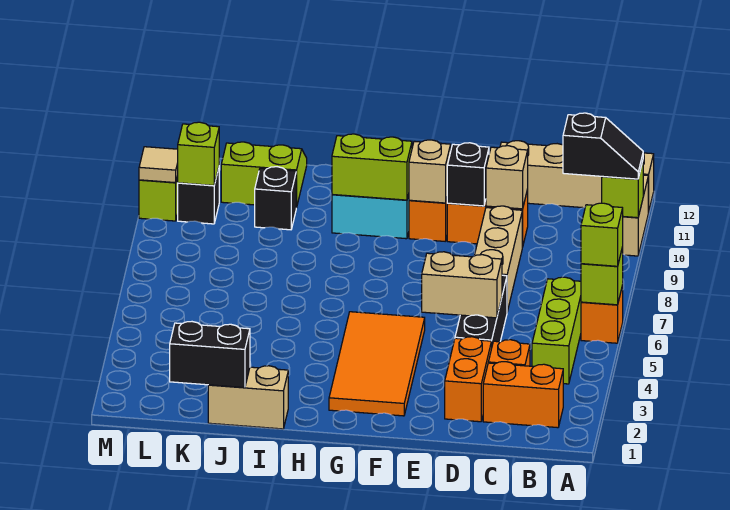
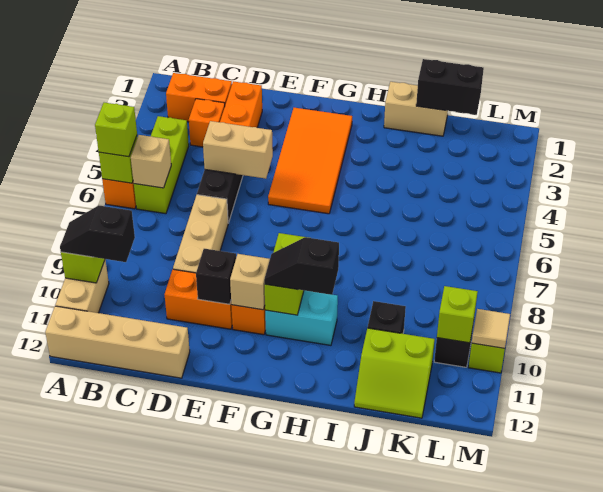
tan 1x1 brick [486,146,528,209] -> tan 1x1 brick moved to [131,135,171,188]
lime 1x2 brick [332,134,412,200] -> lime 1x2 brick turned to [265,233,308,315]
none -> black 1x2 slope [264,237,339,295]

